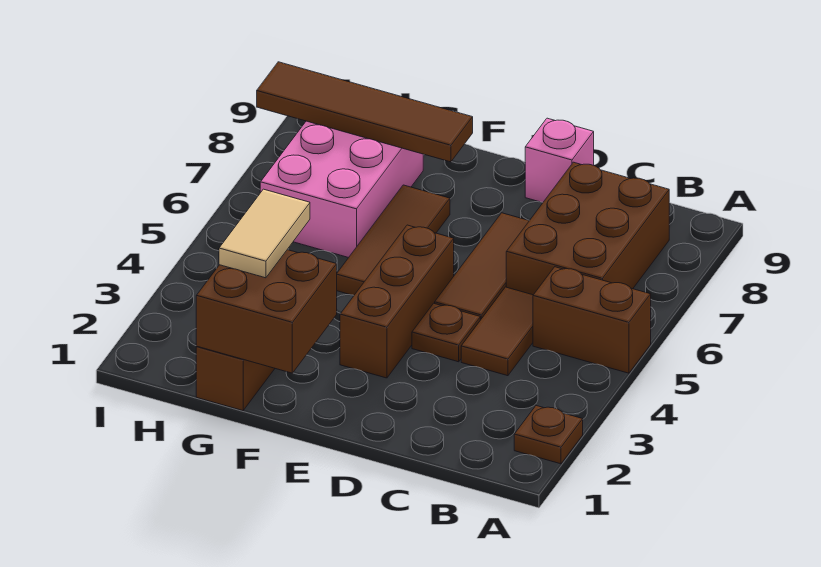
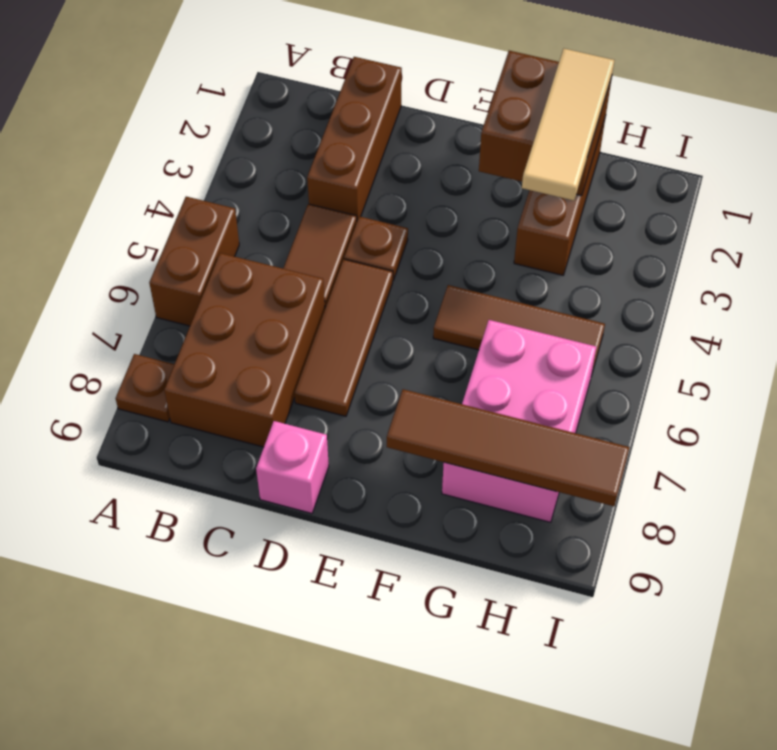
brown 1x1 plate [514,406,583,464] -> brown 1x1 plate moved to [116,354,174,422]
brown 1x2 brick [533,267,651,373] -> brown 1x2 brick turned to [149,197,239,326]
brown 1x3 brick [340,225,454,378] -> brown 1x3 brick moved to [307,57,402,220]
brown 1x3 tile [337,185,450,295] -> brown 1x3 tile turned to [433,285,605,373]
tan 1x2 tile [219,189,310,278] -> tan 1x3 tile [522,49,614,201]

